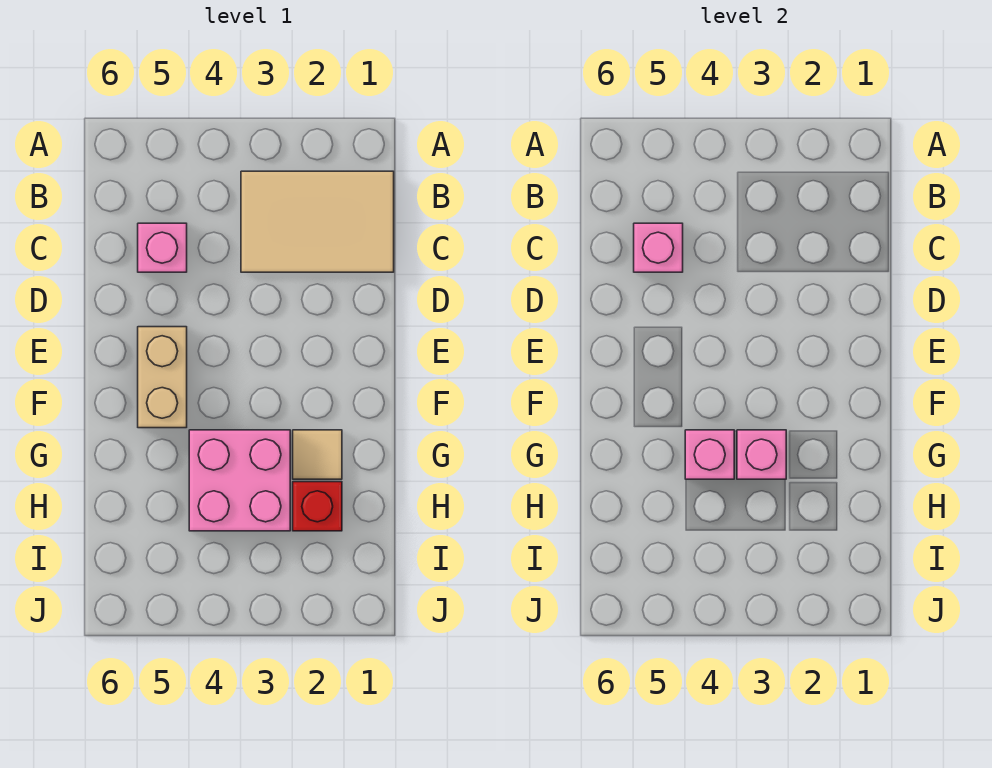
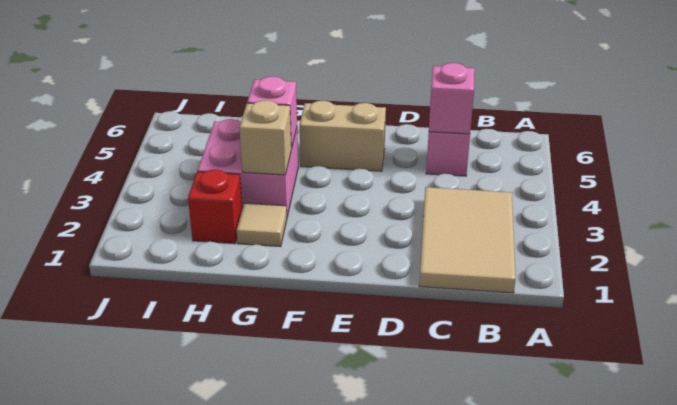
pink 1x1 brick [737,430,786,479] -> tan 1x1 brick [239,100,291,175]

